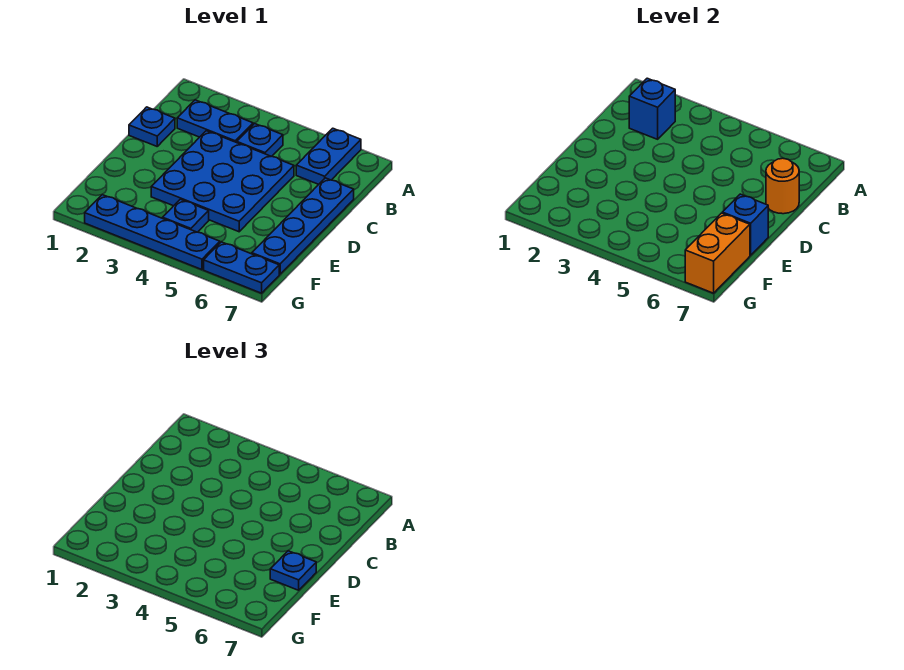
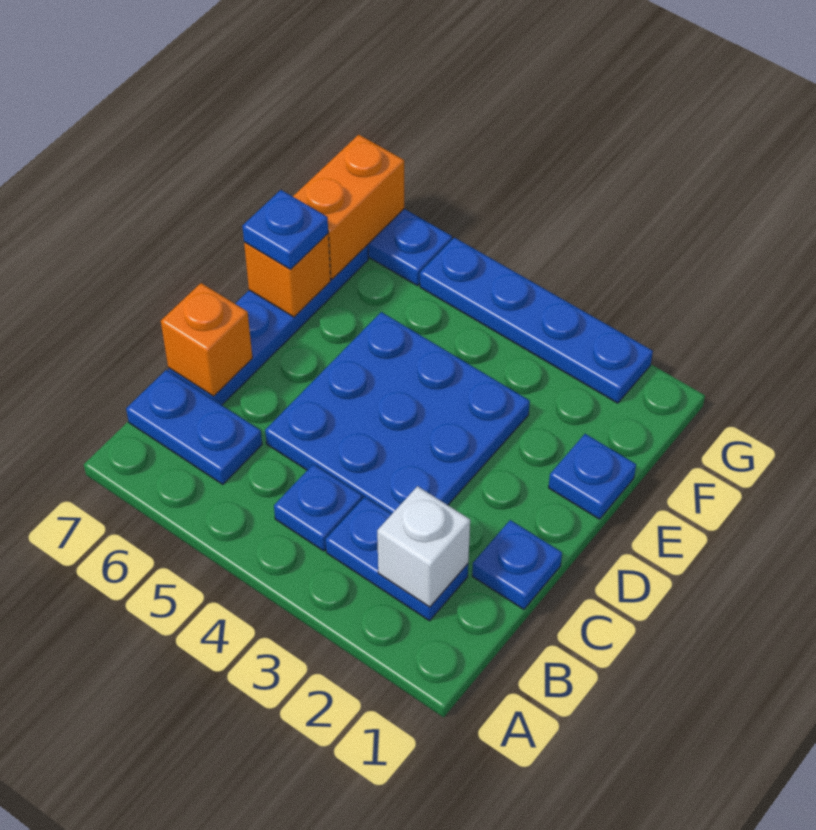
blue 1x2 plate [296,128,361,184] -> blue 1x2 plate turned to [126,370,262,484]
blue 1x1 brick [629,78,675,139] -> white 1x1 brick [377,486,470,607]
orange 1x1 round brick [766,158,799,214] -> orange 1x1 brick [161,283,252,396]
blue 1x1 brick [722,194,768,255] -> orange 1x1 brick [244,234,331,317]
blue 1x1 plate [163,199,209,232] -> blue 1x1 plate moved to [549,434,636,519]

